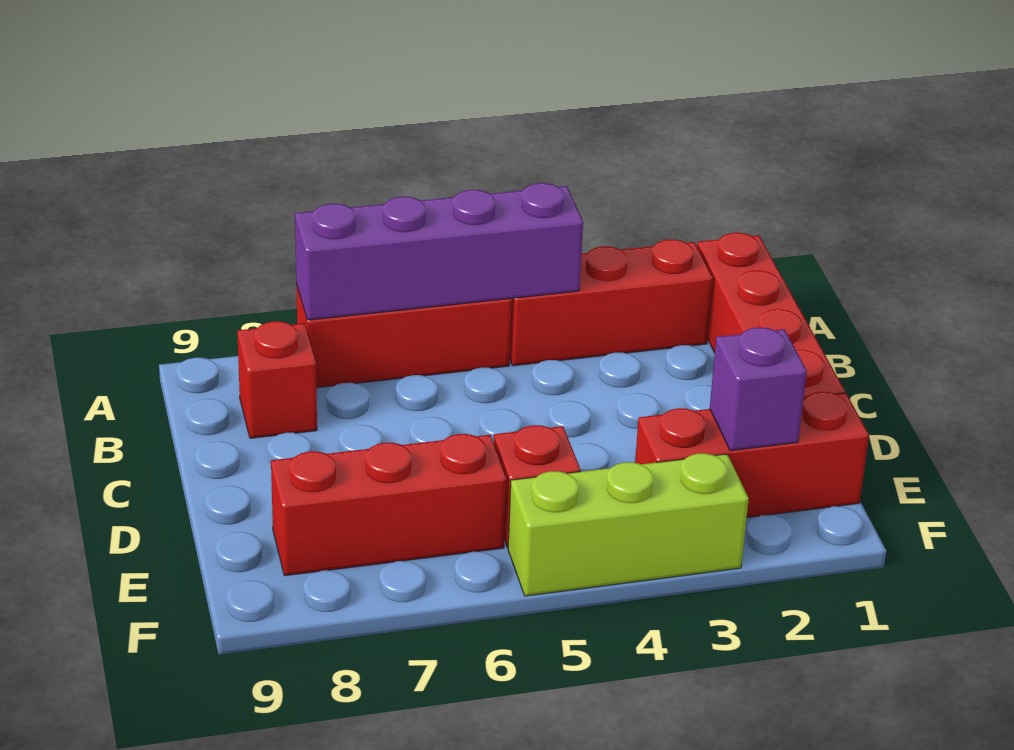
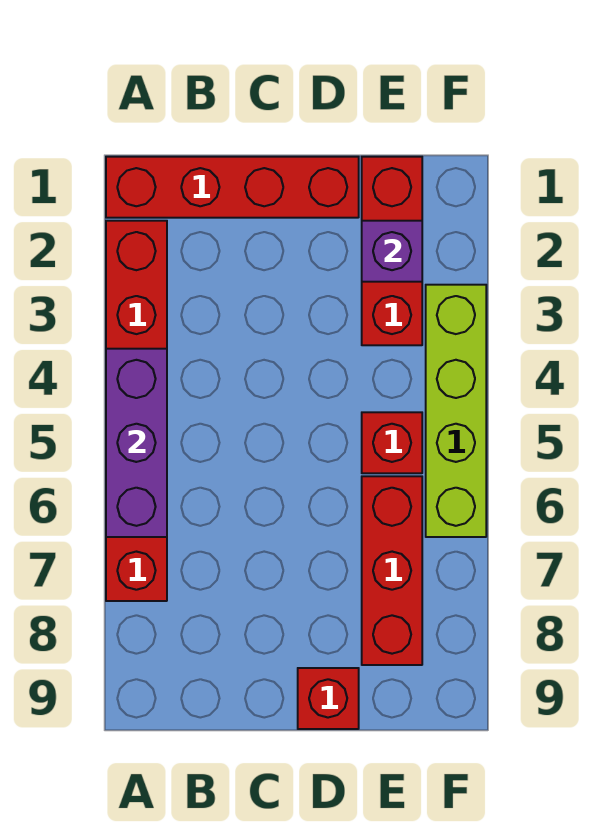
purple 1x4 brick [295,183,583,320] -> purple 1x3 brick [106,349,167,537]
red 1x1 brick [237,321,317,438] -> red 1x1 brick moved to [298,668,359,729]
lime 1x3 brick [508,453,749,596] -> lime 1x4 brick [426,285,486,537]

